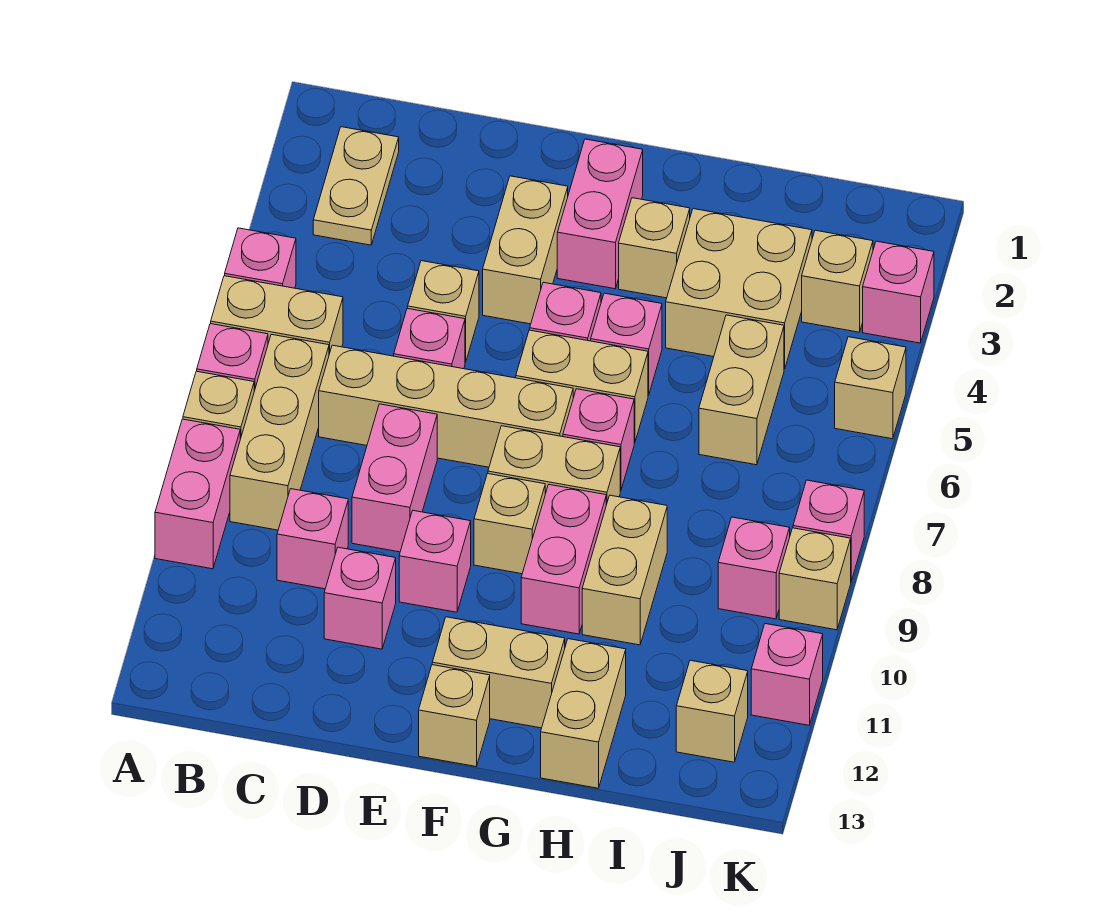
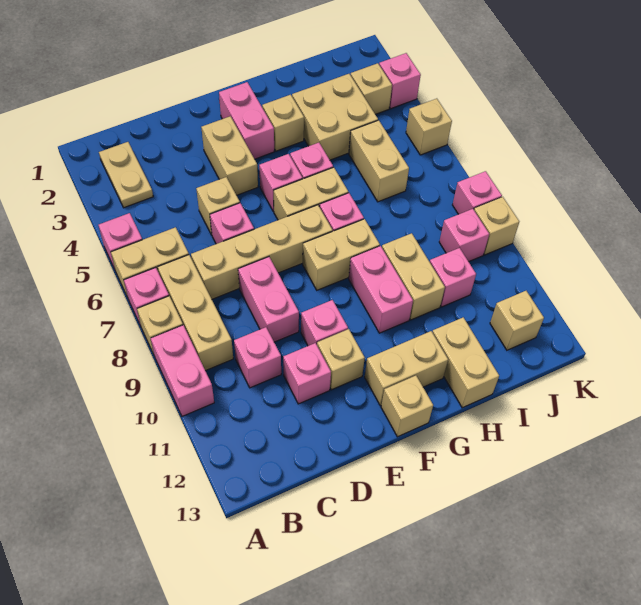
tan 1x1 brick [474,474,545,574] -> tan 1x1 brick moved to [317,329,365,390]
pink 1x1 brick [751,624,823,725] -> pink 1x1 brick moved to [430,248,476,307]

